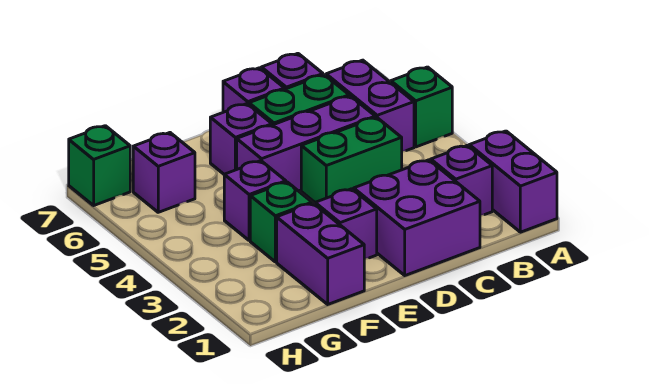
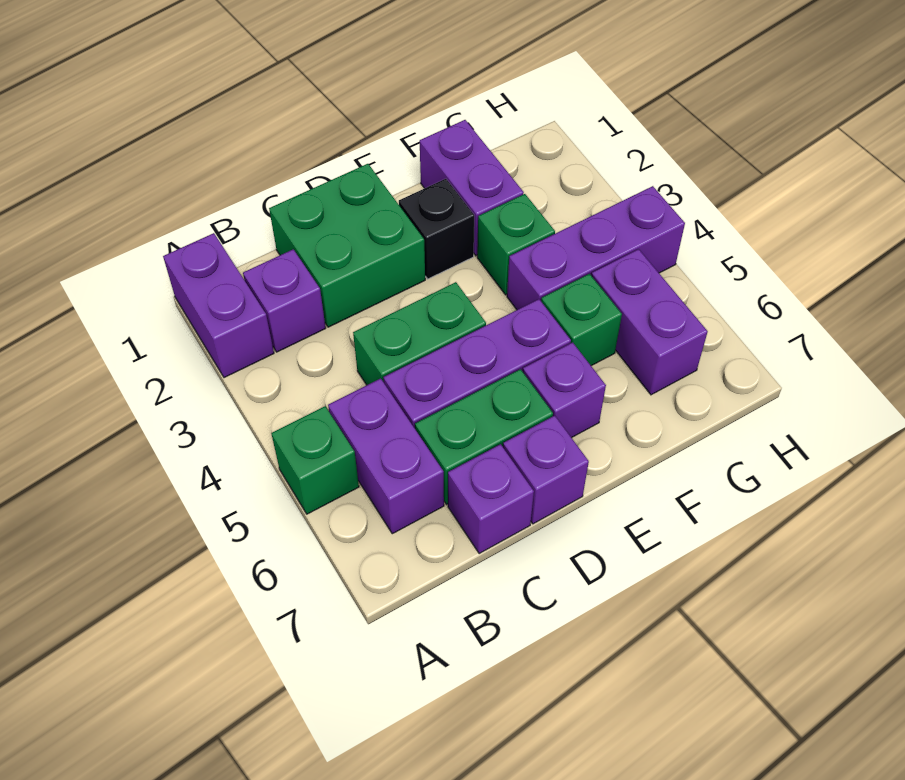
purple 2x2 brick [354,160,480,275] -> green 2x2 brick [269,164,425,327]
purple 1x1 brick [315,189,377,259] -> black 1x1 brick [399,179,474,279]
purple 1x1 brick [224,161,286,241] -> purple 1x3 brick [507,186,685,310]
purple 1x1 brick [133,133,195,212] -> purple 1x2 brick [591,249,708,395]
green 1x1 brick [69,126,130,205] -> green 1x1 brick moved to [541,274,622,366]

